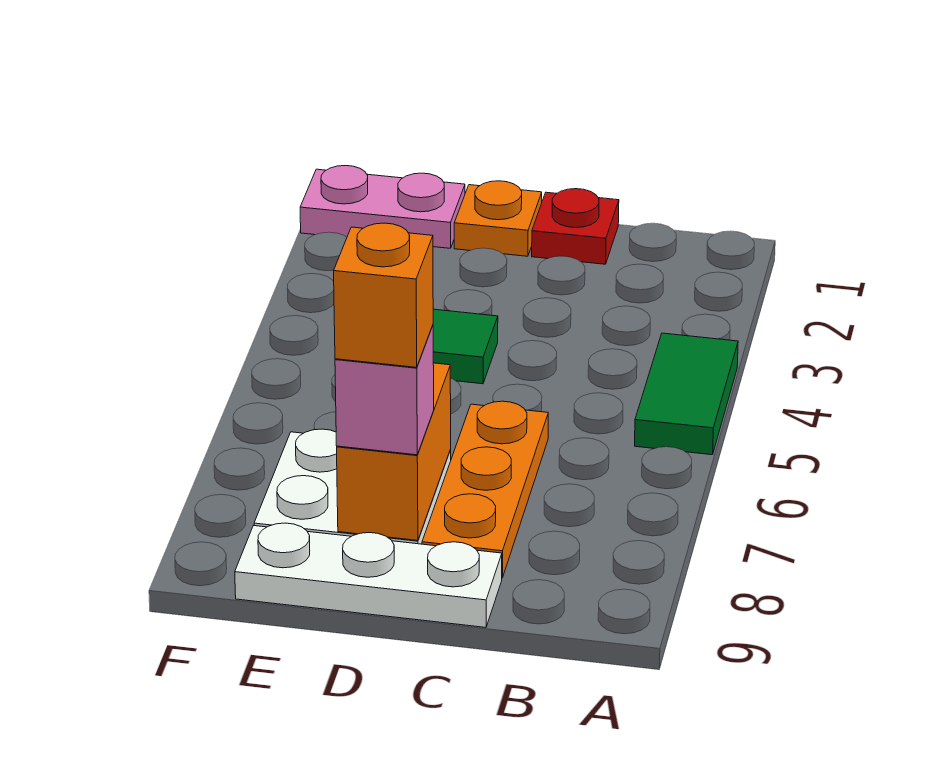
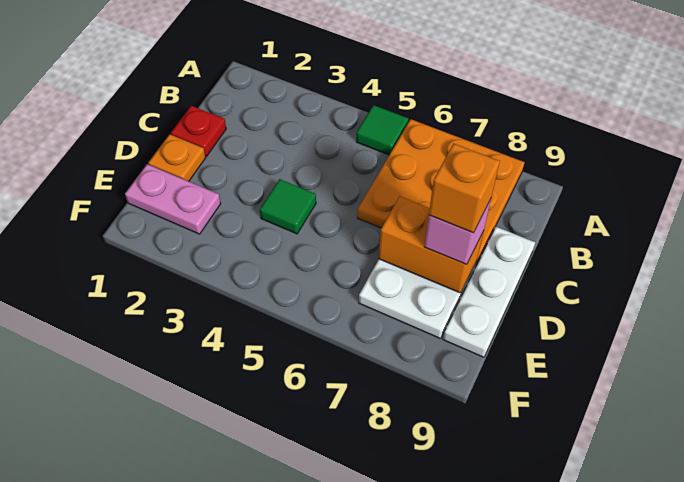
green 1x2 tile [635,333,738,455] -> green 1x1 tile [356,105,409,155]
orange 1x3 plate [422,401,548,578] -> orange 3x3 plate [357,119,525,267]
pink 1x2 plate [300,166,465,248] -> pink 1x2 plate turned to [125,164,221,234]

